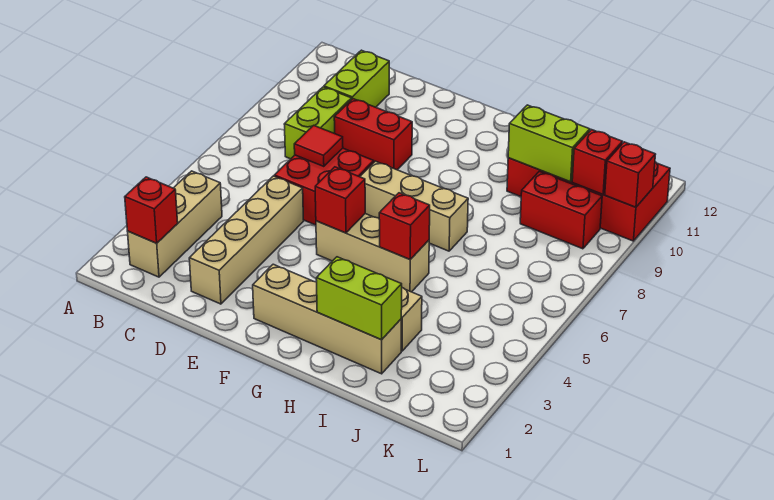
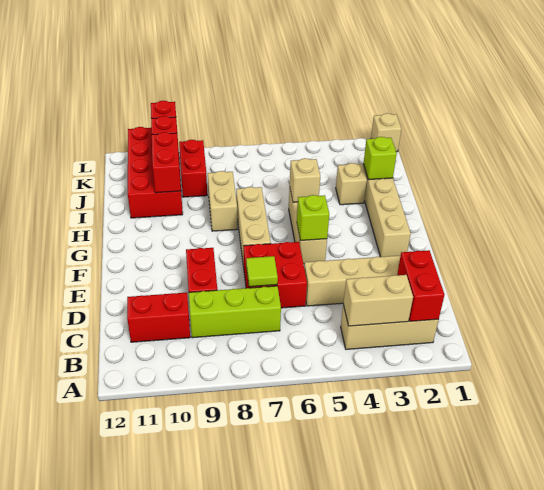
red 1x1 brick [125,177,178,243] -> red 1x2 brick [397,250,444,321]
none -> tan 1x2 brick [343,275,413,326]
lime 1x2 brick [284,87,351,159] -> lime 1x3 brick [189,286,281,338]
lime 1x2 brick [324,50,389,107] -> red 1x2 brick [127,293,190,342]
red 1x1 tile [294,125,343,167] -> lime 1x1 tile [246,256,278,287]
red 1x1 brick [315,167,365,233] -> lime 1x1 brick [297,195,329,241]
lime 1x2 brick [316,257,402,340] -> lime 1x1 brick [363,137,397,180]
red 1x1 brick [379,193,430,259] -> tan 1x1 brick [290,158,320,202]
none -> tan 1x2 brick [208,171,237,231]
lime 1x2 brick [508,105,590,182] -> red 1x2 brick [152,132,181,193]
none -> tan 1x1 brick [371,113,401,152]

